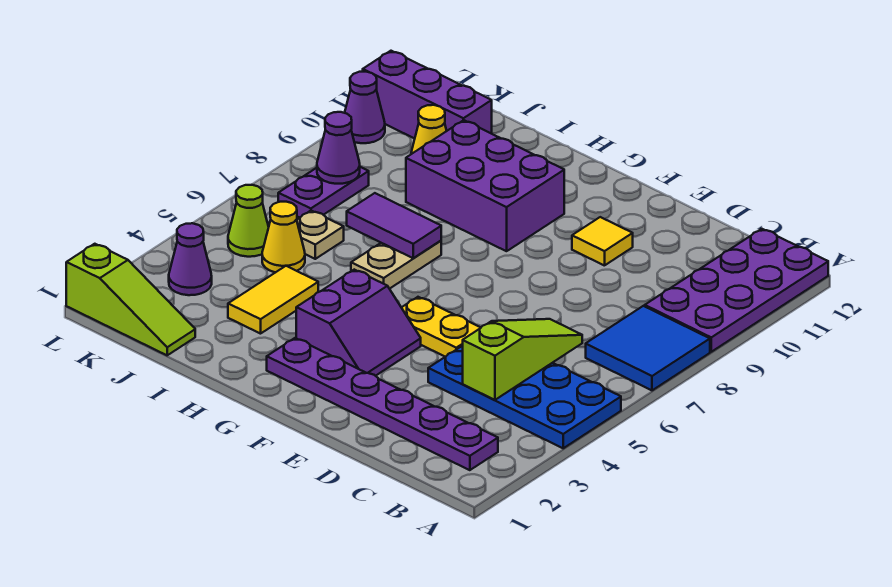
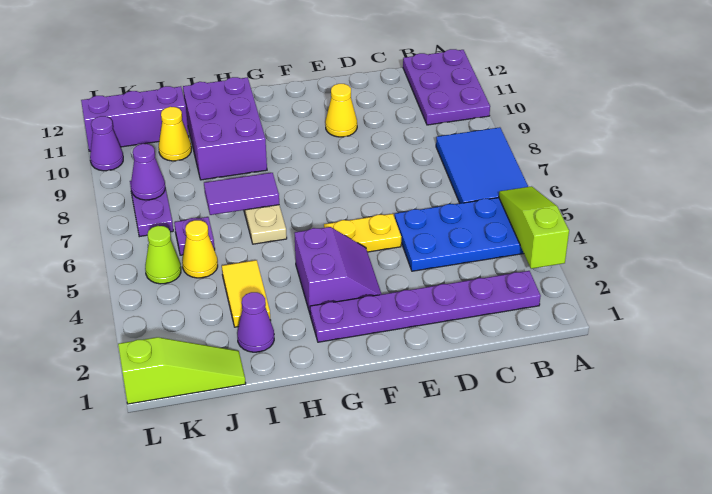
blue 2x2 tile [586,306,710,390] -> blue 2x3 tile [436,127,528,203]
purple 2x4 plate [645,229,828,352] -> purple 2x3 plate [403,49,490,125]
lime 1x3 slope [463,319,582,400] -> lime 1x3 slope moved to [499,186,569,269]
yellow 1x1 tile [572,217,633,266] -> yellow 1x1 cone [325,84,357,137]
purple 2x3 brick [406,120,564,251] -> purple 2x3 brick turned to [183,77,267,180]
tan 1x1 plate [297,211,344,259] -> purple 1x1 plate [174,217,215,255]
purple 1x1 cone [169,223,212,295] -> purple 1x1 cone moved to [237,292,274,352]

